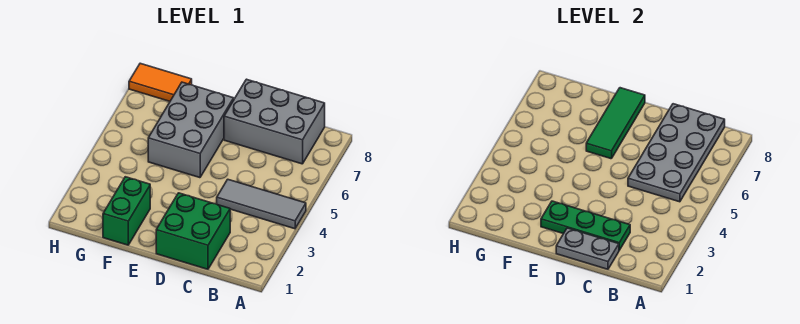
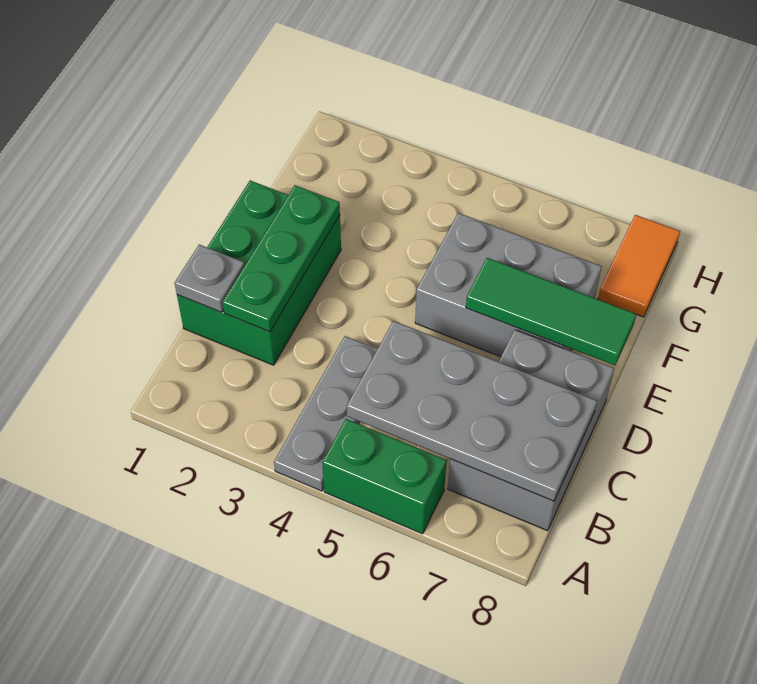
grey 1x3 tile [217,179,306,229] -> grey 1x3 plate [274,336,377,491]
green 2x2 brick [156,193,230,269] -> green 2x3 brick [177,181,341,365]
grey 1x2 plate [556,228,619,269] -> grey 1x1 plate [175,245,245,312]
green 1x2 brick [103,177,150,245] -> green 1x2 brick moved to [322,419,447,534]

